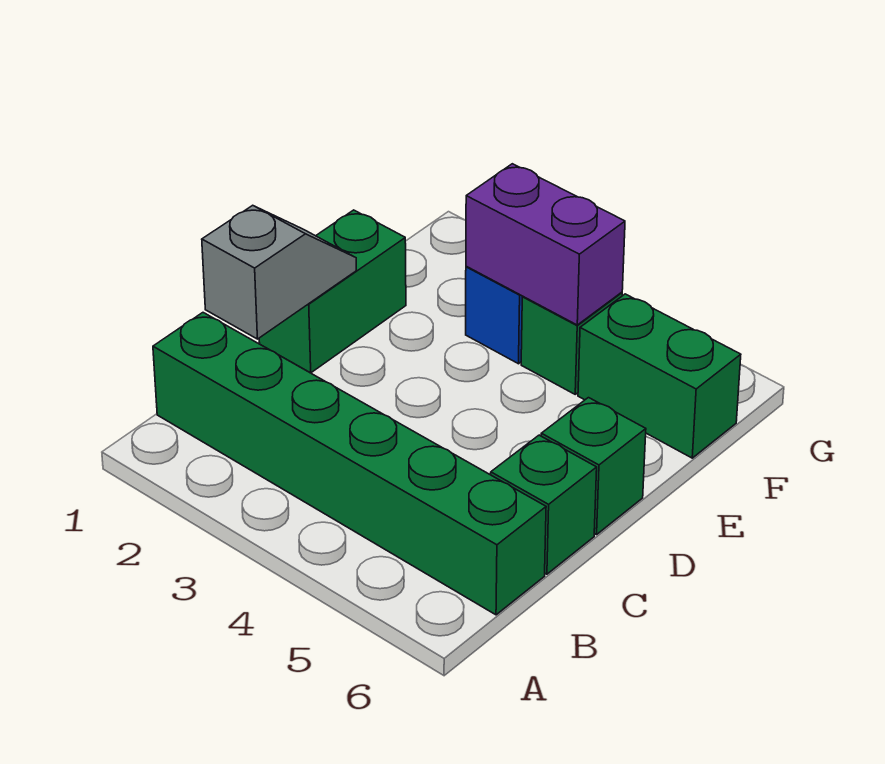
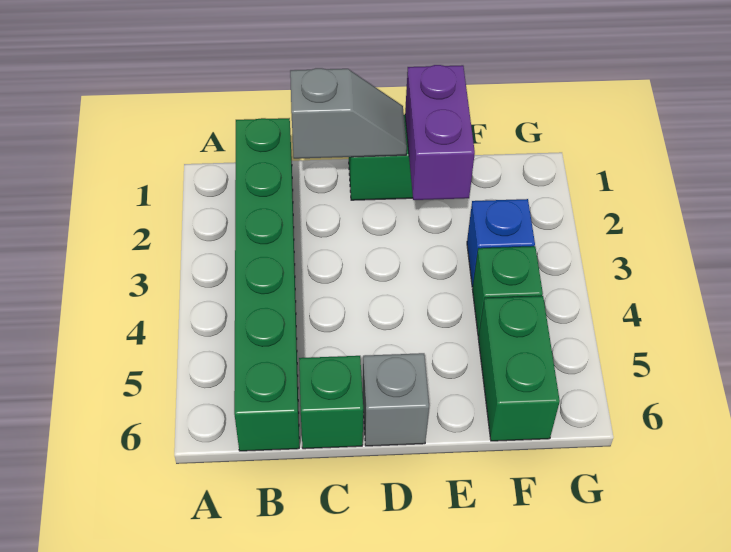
green 1x1 brick [541,398,646,535] -> grey 1x1 brick [362,353,429,446]
purple 1x2 brick [466,164,625,325] -> purple 1x2 brick moved to [405,65,475,200]

